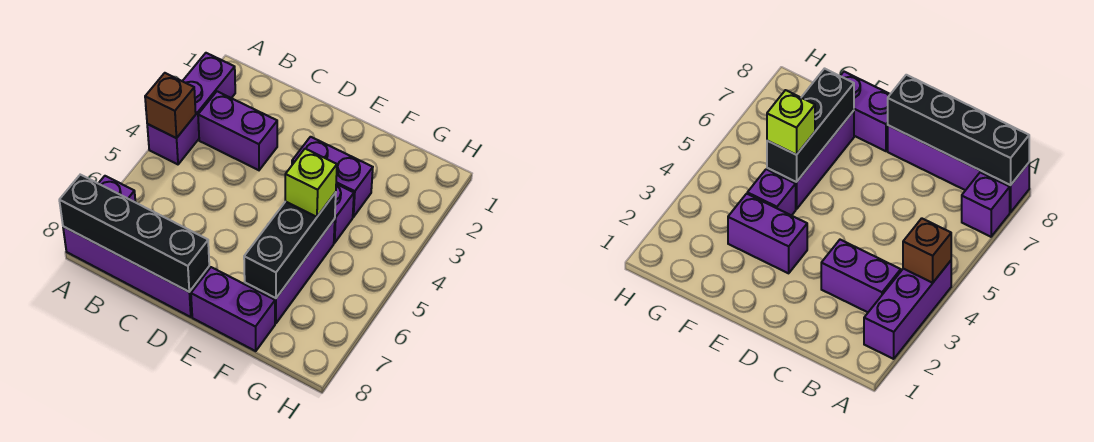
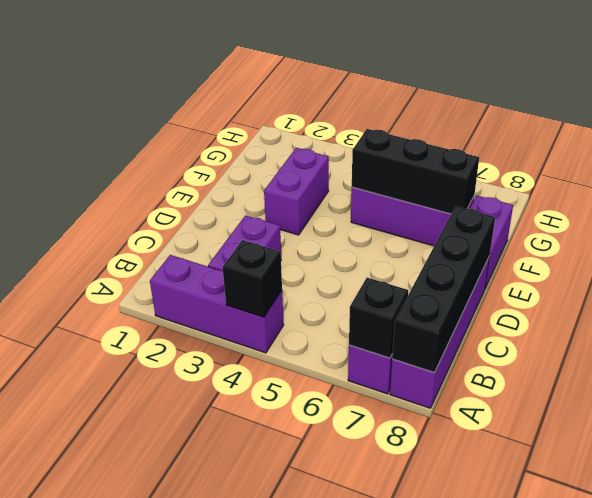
brown 1x1 brick [145,73,196,138] -> black 1x1 brick [223,240,282,317]
none -> black 1x1 brick [349,278,408,358]
purple 1x1 brick [334,184,354,243] -> none
lime 1x1 brick [285,149,337,217] -> none

